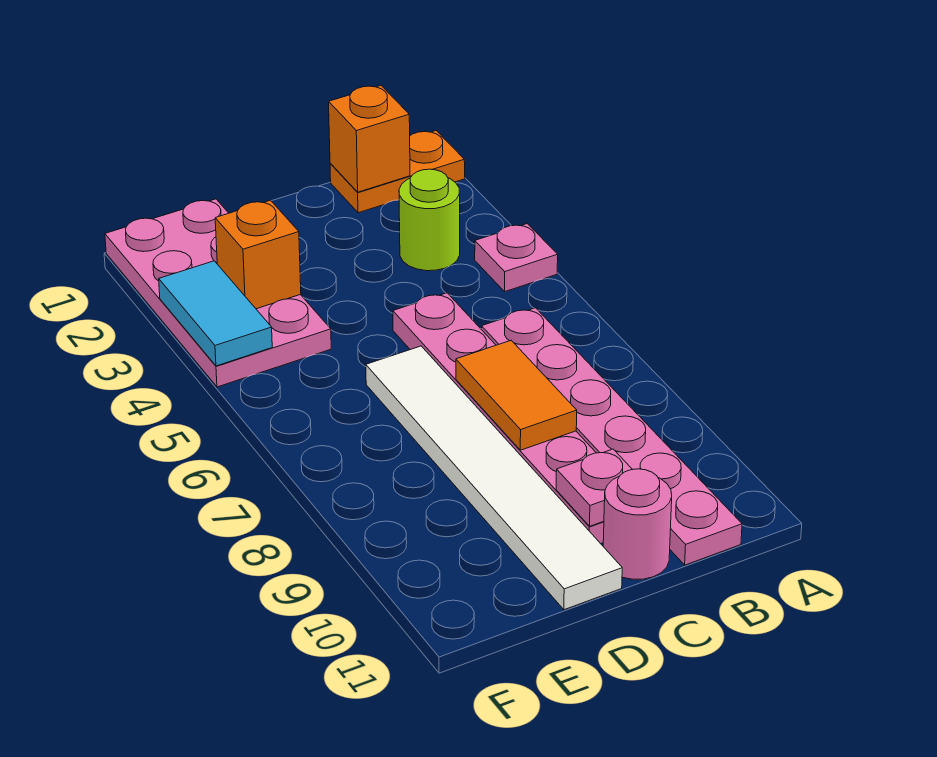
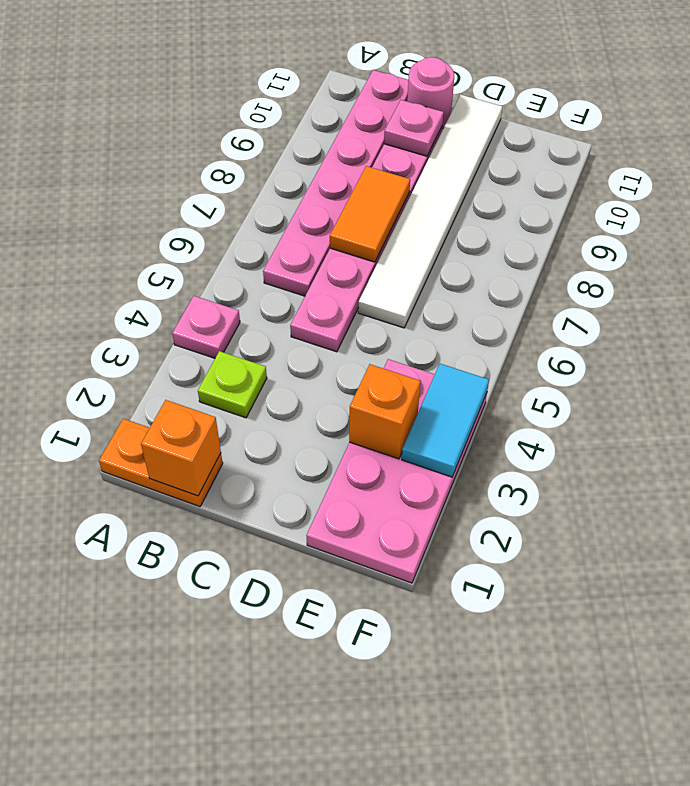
lime 1x1 round brick [399,169,460,271] -> lime 1x1 plate [198,351,267,418]

